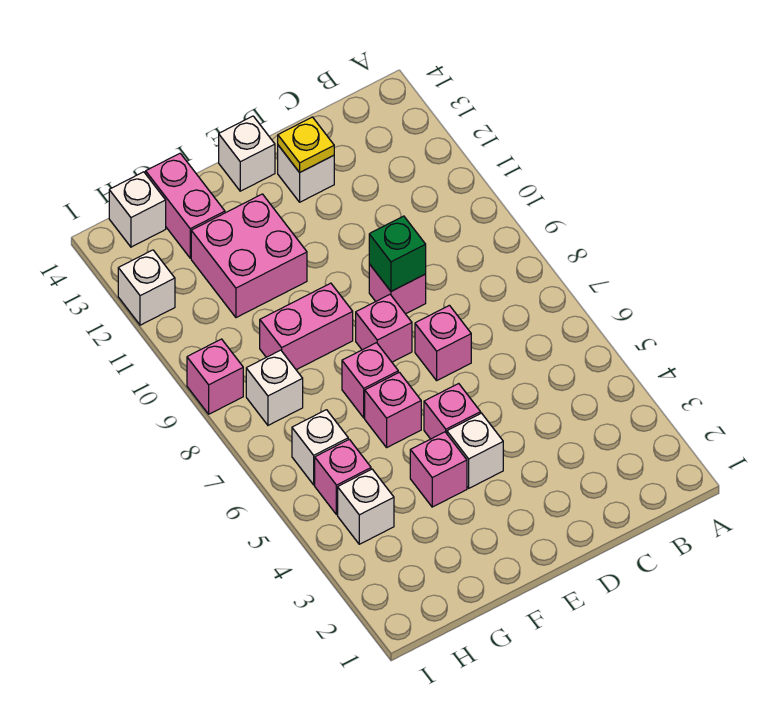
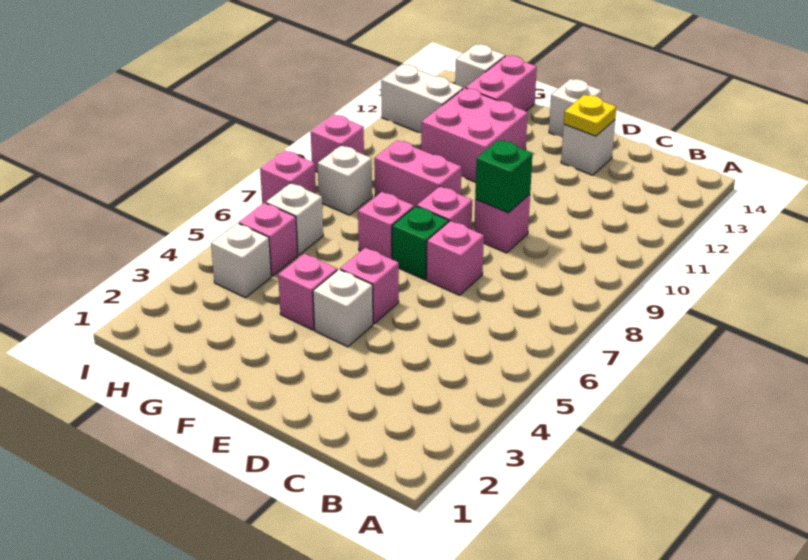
none -> green 1x1 brick [392,206,449,280]
pink 1x1 brick [365,372,421,447] -> pink 1x1 brick moved to [260,150,316,204]
white 1x1 brick [118,250,175,325] -> white 1x2 brick [381,64,463,133]

